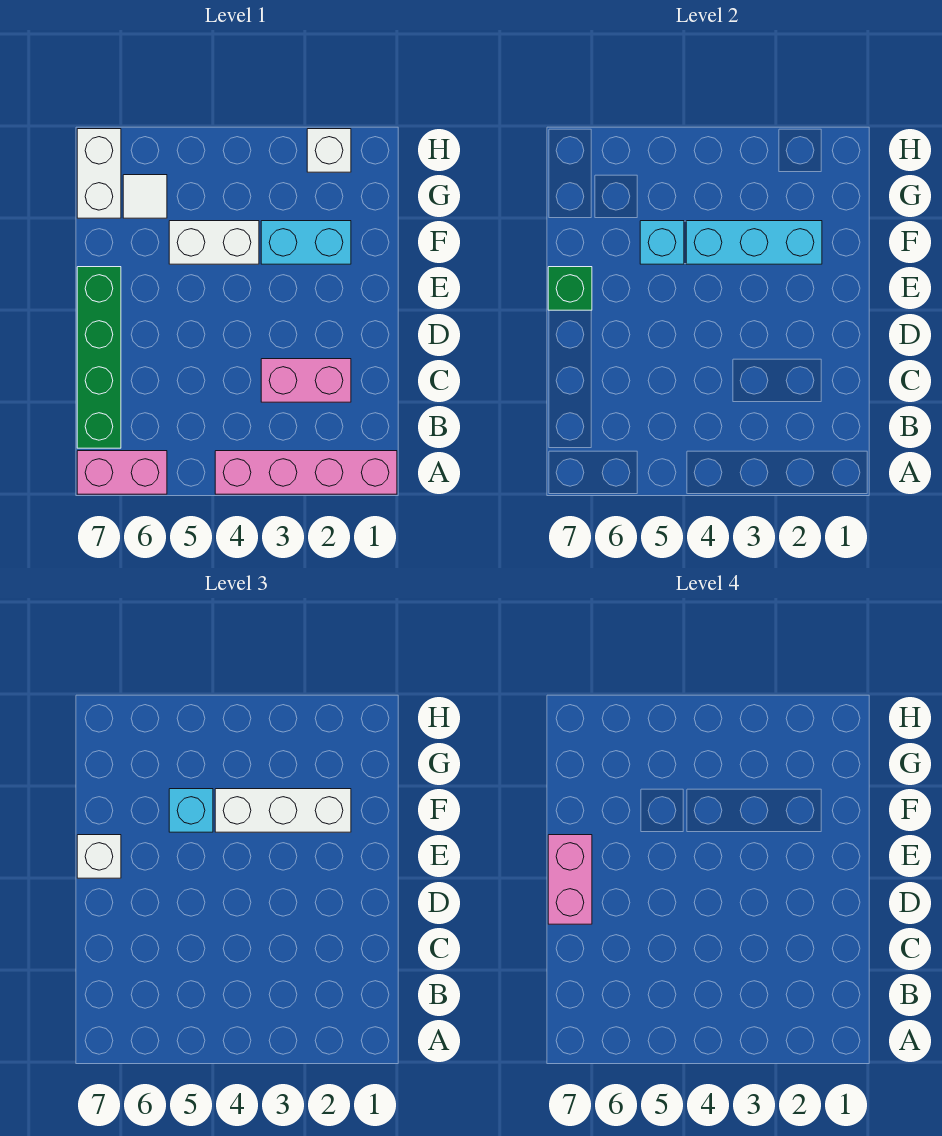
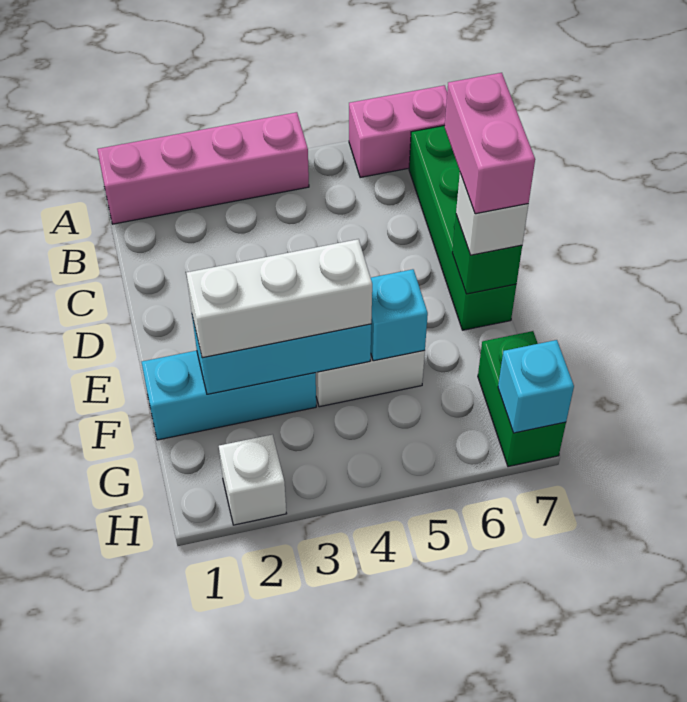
pink 1x2 brick [261,359,351,402] -> none
cyan 1x2 brick [261,221,351,264] -> cyan 1x3 brick [142,351,316,440]
cyan 1x1 brick [169,789,213,832] -> cyan 1x1 brick moved to [498,340,574,433]
white 1x1 tile [123,175,167,218] -> none
white 1x2 brick [77,129,121,218] -> green 1x2 brick [478,331,566,467]

